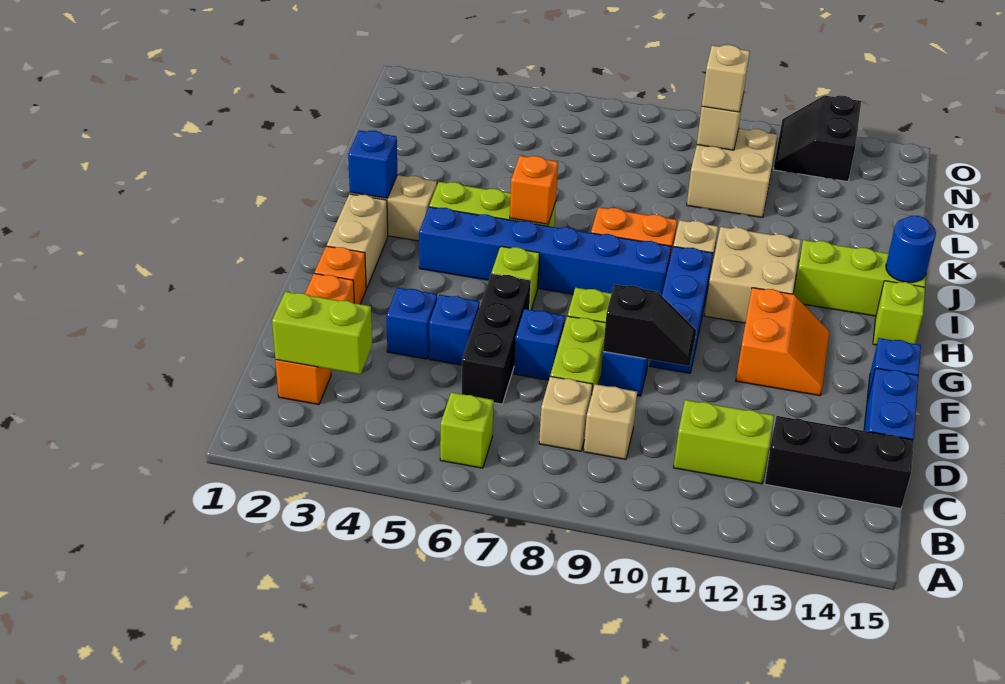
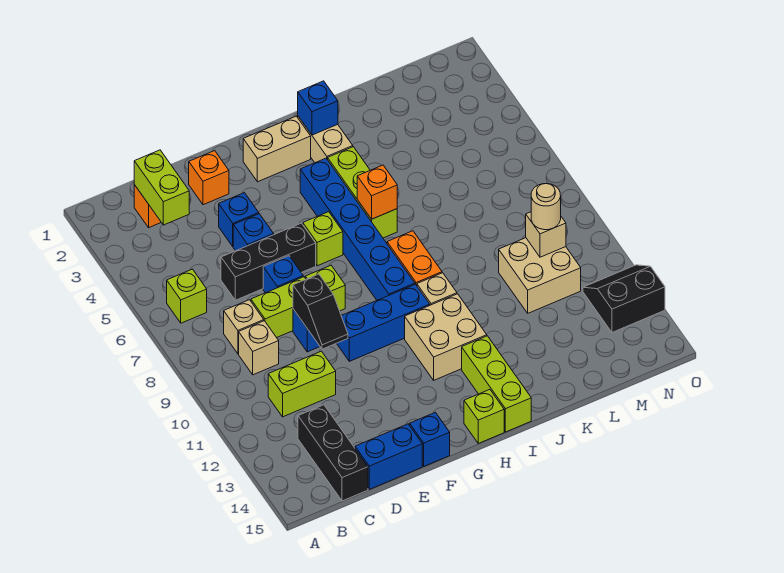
lime 1x2 brick [674,400,774,484] -> lime 1x2 brick turned to [268,351,336,417]
orange 1x1 brick [315,246,366,304] -> none
orange 2x2 slope [736,288,829,396] -> none
blue 1x1 round brick [886,216,936,282] -> none
tan 1x1 brick [702,45,750,112] -> tan 1x1 round brick [531,184,561,230]

